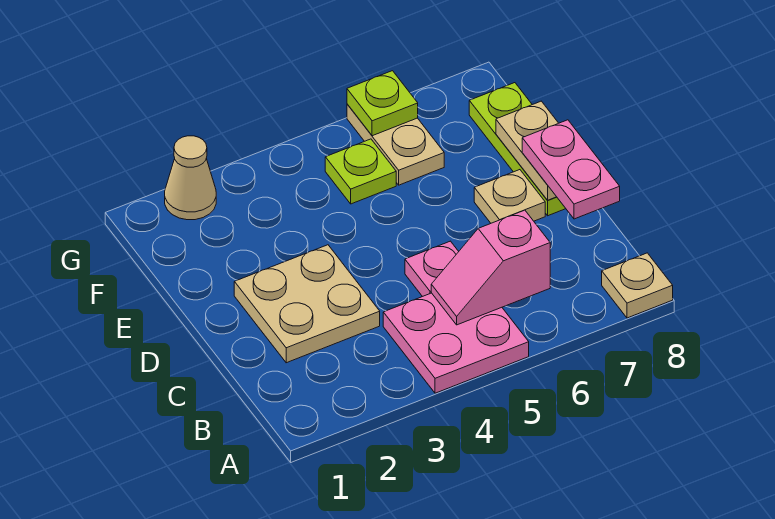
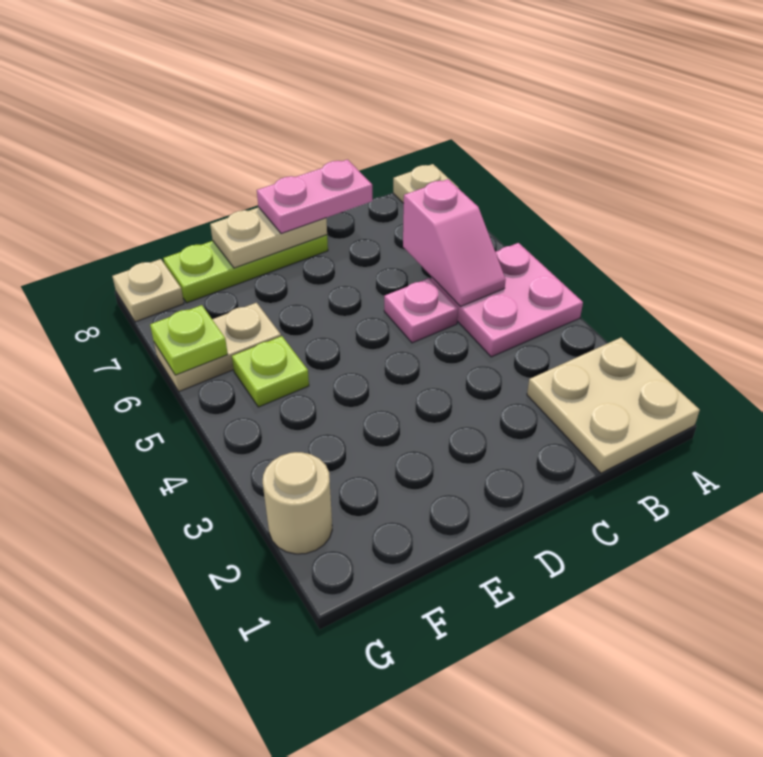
tan 2x2 plate [234,245,380,363] -> tan 2x2 plate moved to [527,337,700,473]
tan 1x1 plate [474,170,545,223] -> tan 1x1 plate moved to [112,259,184,322]
tan 1x1 cone [165,136,216,220] -> tan 1x1 round brick [263,452,332,554]

